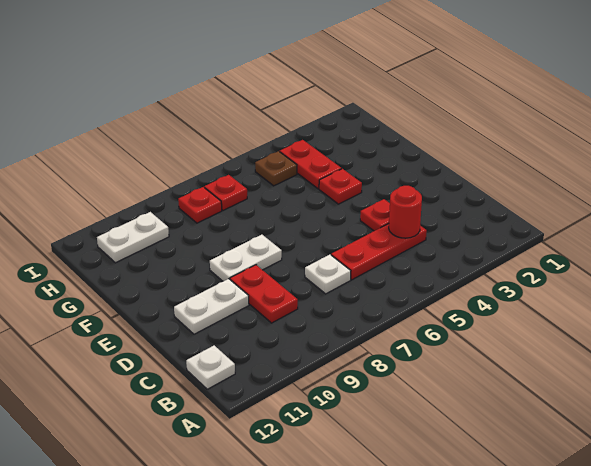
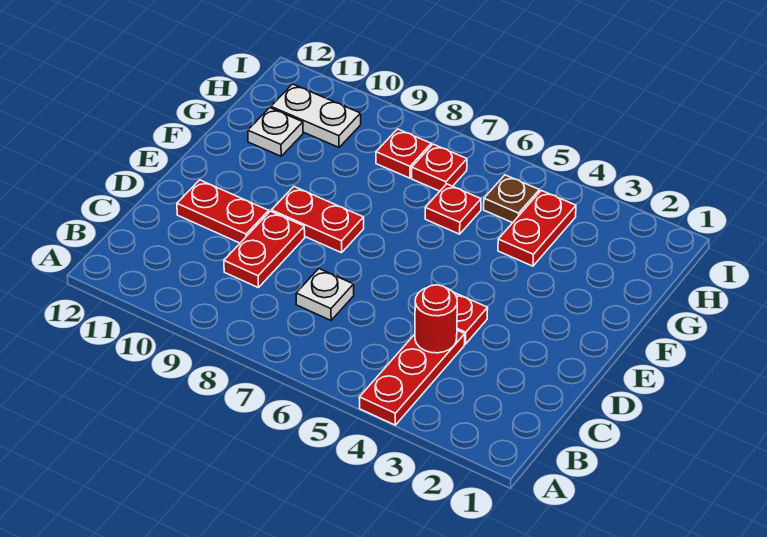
white 1x1 plate [186,345,235,389] -> white 1x1 plate moved to [248,108,303,156]
red 1x3 plate [331,224,427,280] -> red 1x3 plate turned to [359,330,465,425]
white 1x2 plate [174,279,249,334] -> red 1x2 plate [177,180,269,243]
white 1x2 plate [210,235,282,281] -> red 1x2 plate [272,187,364,253]
red 1x1 plate [319,169,362,204] -> red 1x1 plate moved to [425,184,481,234]

